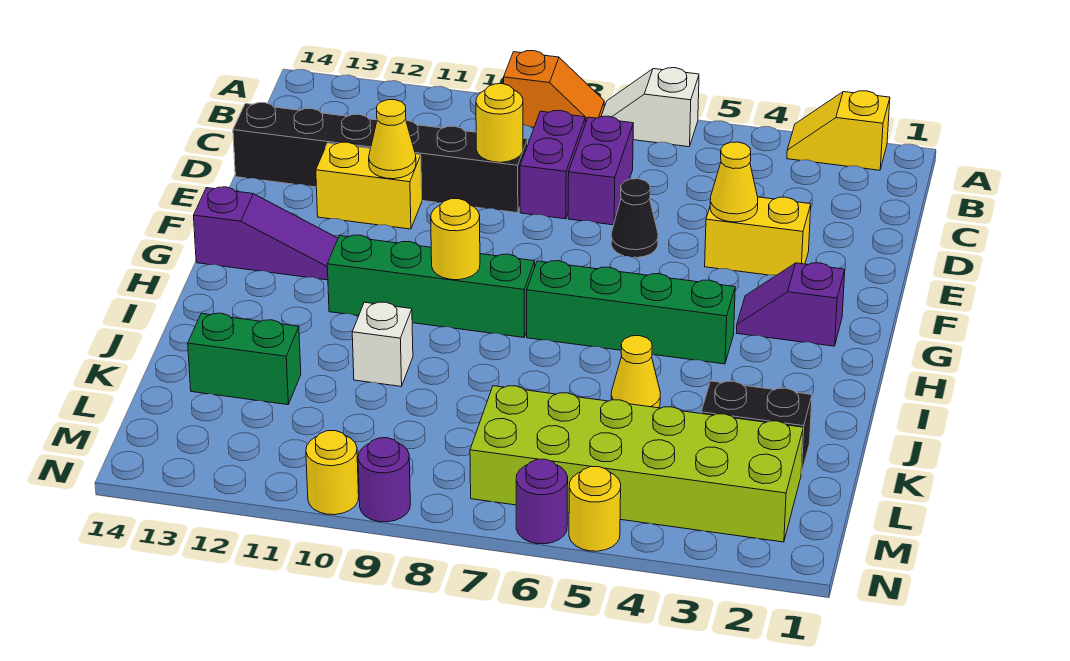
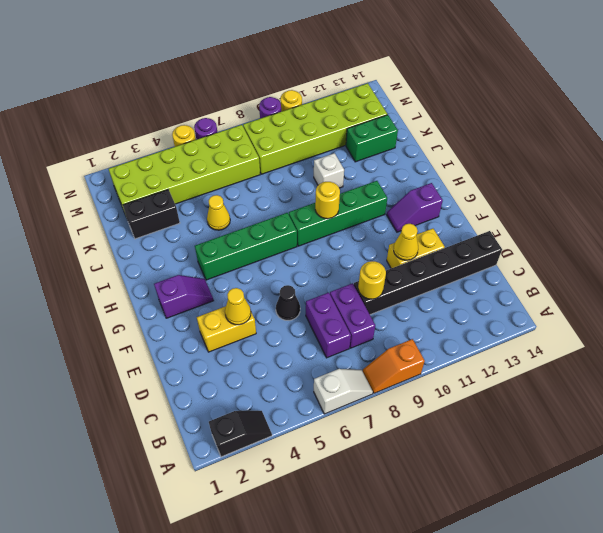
yellow 1x2 slope [787,91,890,170] -> black 1x2 slope [209,411,272,457]
purple 1x3 slope [194,187,338,280] -> purple 1x2 slope [387,183,443,232]
none -> lime 2x6 brick [243,83,387,174]

